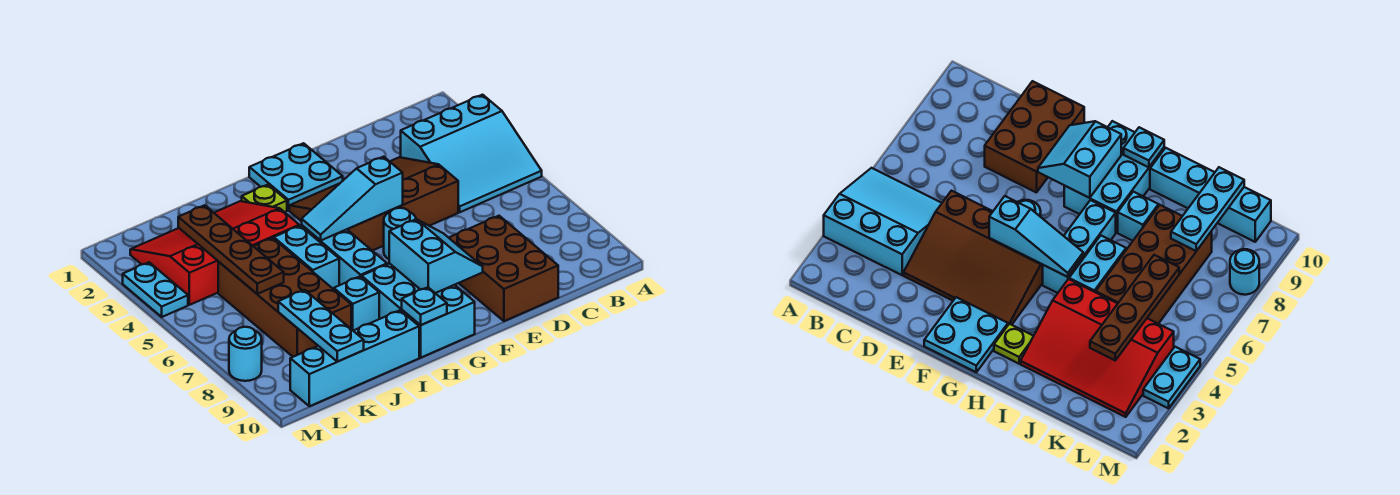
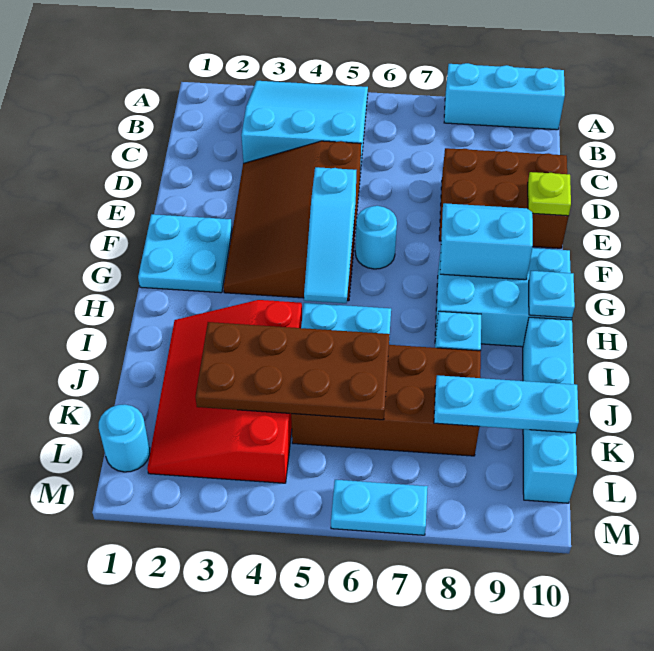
cyan 3x3 slope [401,95,542,212] -> cyan 3x3 slope turned to [241,81,368,173]
lime 1x1 plate [242,185,287,212] -> lime 1x1 plate moved to [528,172,571,216]
cyan 1x3 brick [302,225,387,285] -> cyan 1x3 brick moved to [444,63,565,130]
brown 1x4 plate [178,205,284,294] -> brown 2x4 plate [196,322,390,420]
cyan 1x2 plate [123,262,188,317] -> cyan 1x2 plate moved to [331,480,428,535]
cyan 1x1 round brick [229,327,262,381] -> cyan 1x1 round brick moved to [99,405,150,472]

